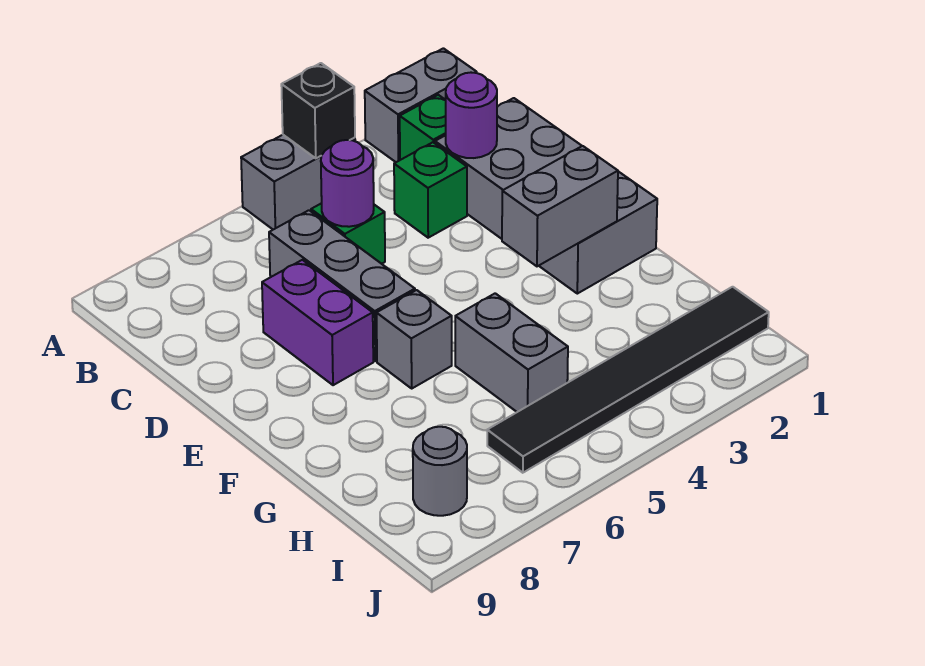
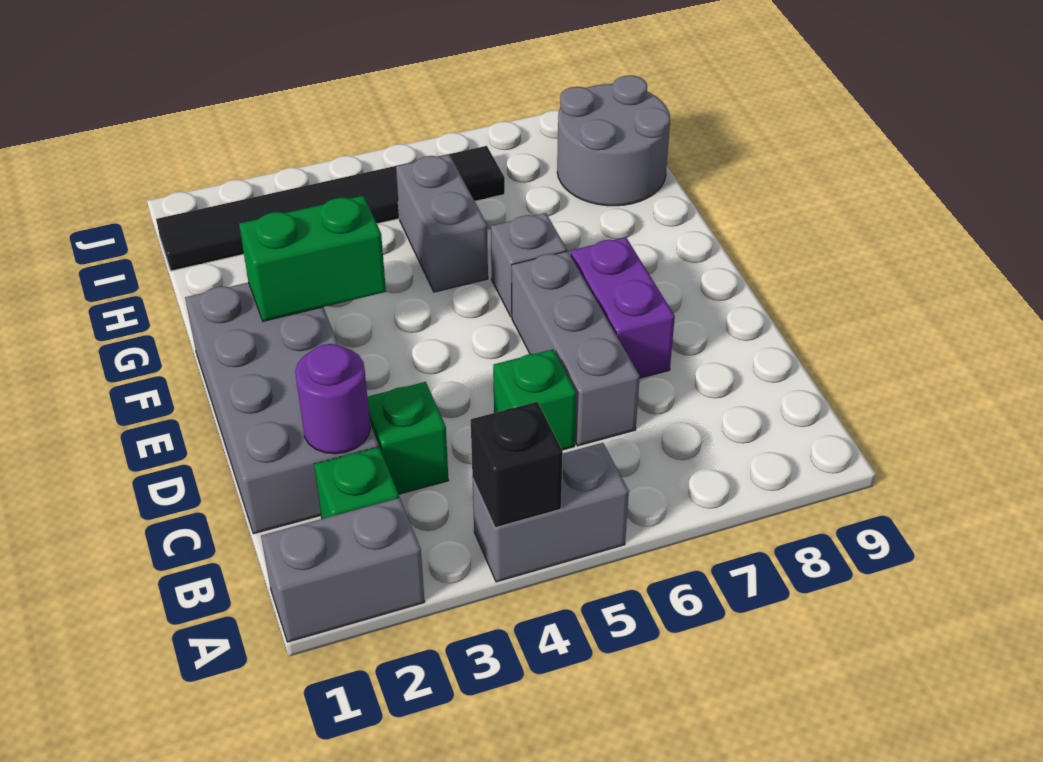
purple 1x1 round brick [321,140,374,227] -> none
grey 1x2 brick [502,146,618,266] -> green 1x2 brick [239,196,386,321]
grey 1x1 round brick [413,427,467,516] -> grey 2x2 round brick [557,75,670,206]

